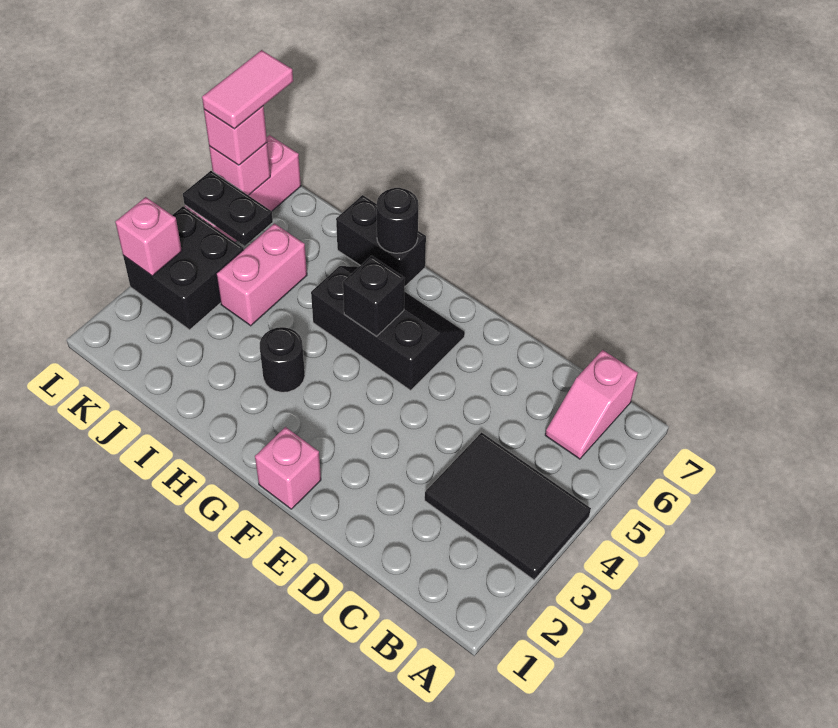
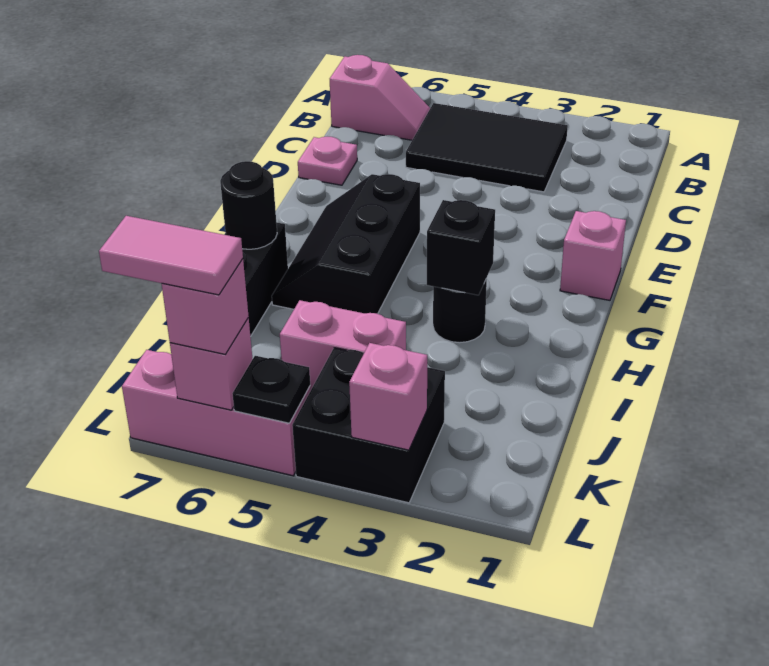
black 2x3 tile [425,433,591,580] -> black 2x3 tile turned to [406,103,568,192]
none -> pink 1x1 plate [298,137,357,185]
black 1x1 brick [343,256,405,336] -> black 1x1 brick moved to [427,200,495,295]
black 1x2 plate [183,171,273,246] -> black 1x1 plate [232,356,310,423]

